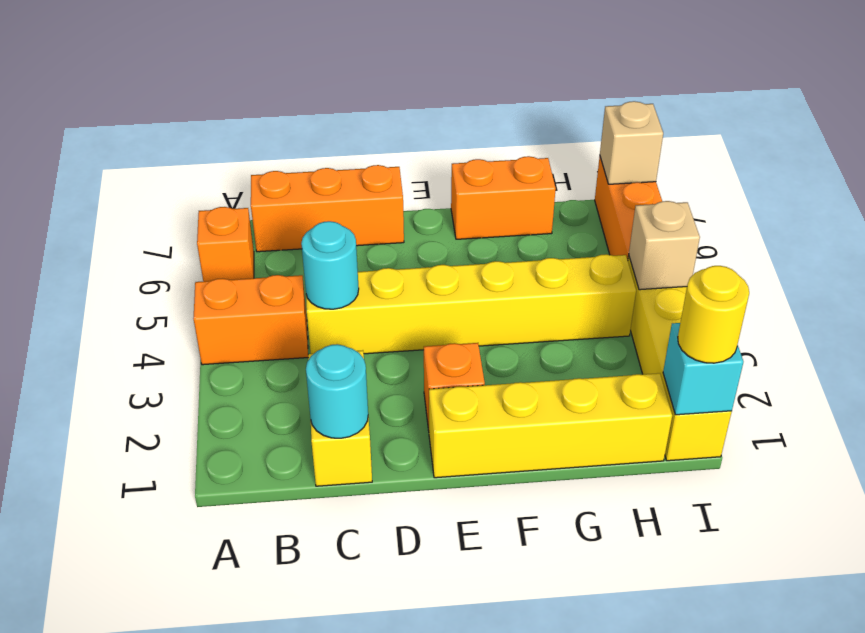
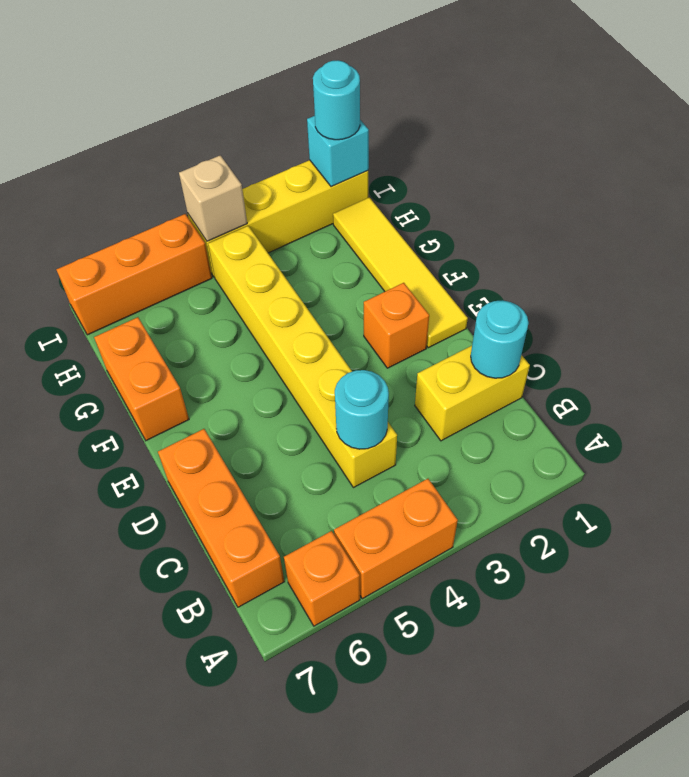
orange 1x2 brick [193,275,308,365] -> orange 1x2 brick turned to [334,479,458,599]
yellow 1x4 brick [429,373,672,478] -> yellow 1x4 tile [333,197,468,348]
yellow 1x1 round brick [678,266,749,363] -> cyan 1x1 round brick [313,60,360,140]
tan 1x1 brick [600,101,663,184] -> none

